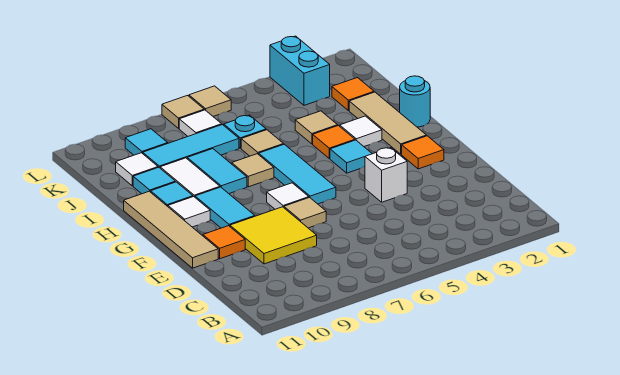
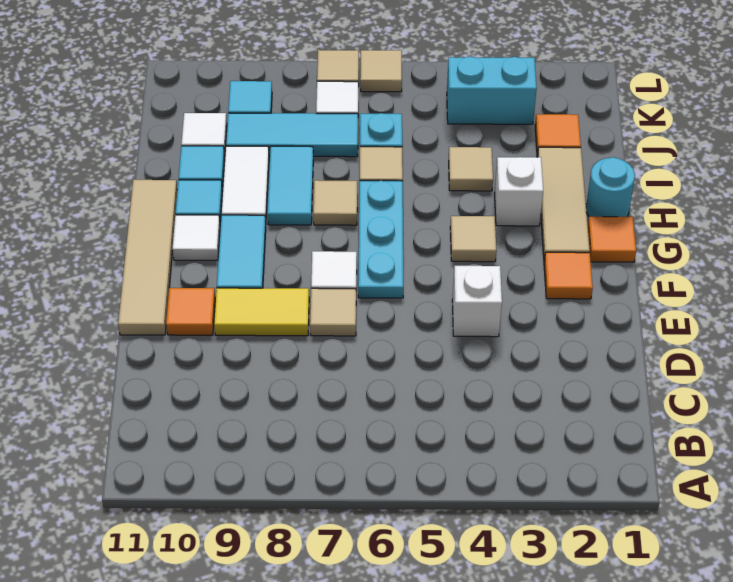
yellow 2x2 tile [230,207,317,264] -> yellow 1x2 tile [214,288,309,336]
cyan 1x3 tile [259,144,336,204] -> cyan 1x3 plate [358,181,403,298]
cyan 1x1 tile [330,140,372,173] -> tan 1x1 tile [450,216,496,262]
white 1x1 tile [340,116,382,146] -> white 1x1 brick [494,157,543,226]
orange 1x1 tile [313,126,355,159] -> orange 1x1 tile moved to [588,217,636,262]
cyan 1x2 brick [270,36,330,105] -> cyan 1x2 brick turned to [447,57,537,124]

